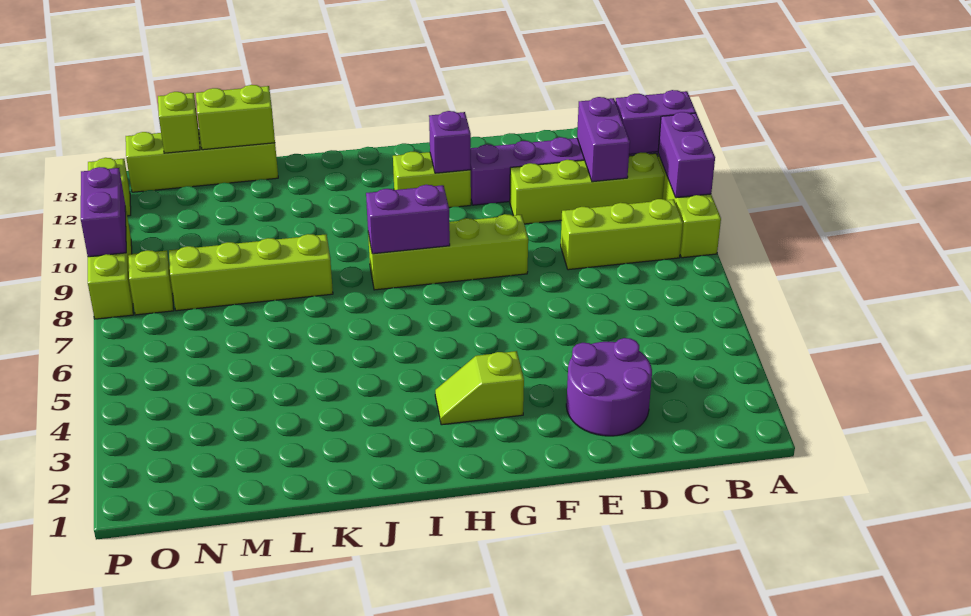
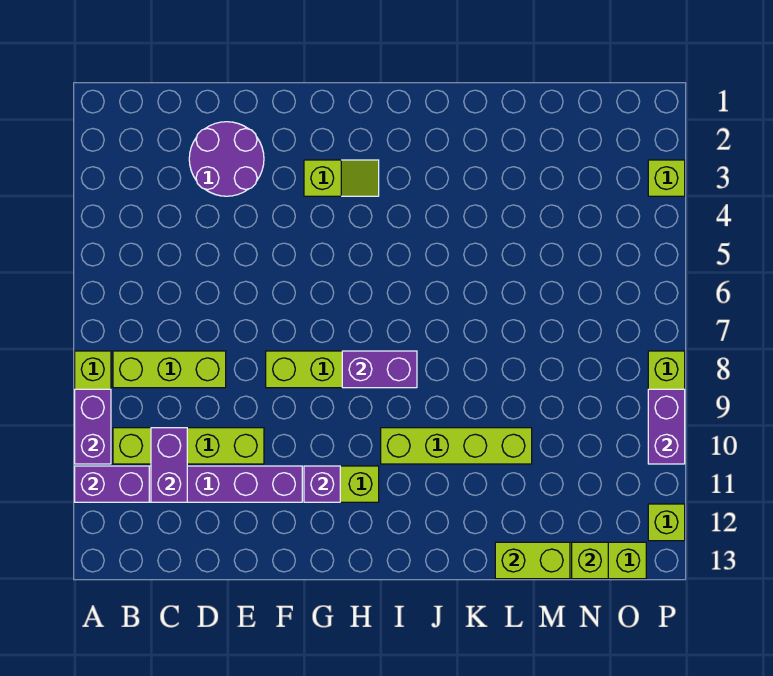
lime 1x4 brick [169,234,333,311] -> lime 1x4 brick moved to [381,428,532,464]
lime 1x1 brick [128,250,174,315] -> lime 1x1 brick moved to [648,160,685,196]

